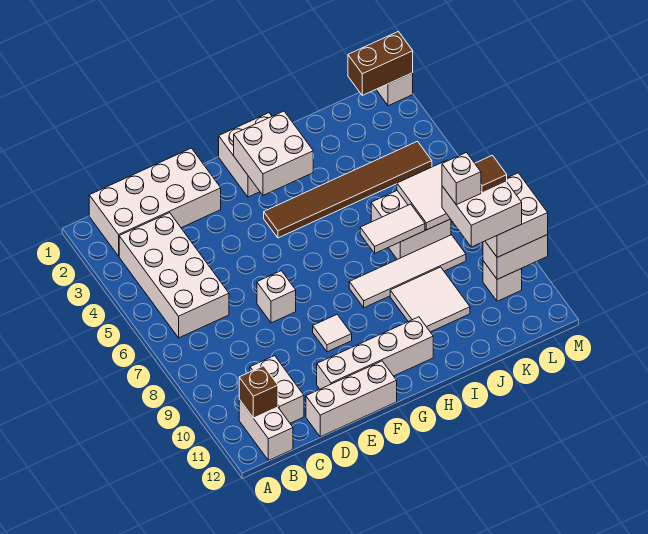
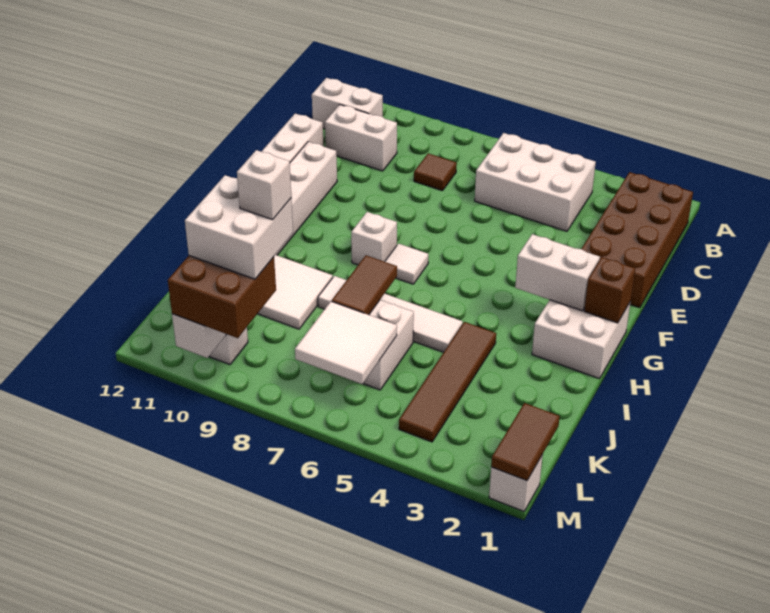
white 2x4 brick [89,148,221,256] -> brown 2x4 brick [582,172,693,308]
white 2x4 brick [119,213,229,338] -> white 2x3 brick [475,133,596,231]
brown 1x1 brick [239,366,278,418] -> brown 1x1 brick moved to [584,257,635,323]
white 1x1 brick [257,271,296,323] -> white 1x1 brick moved to [351,212,397,265]
white 1x1 tile [313,315,352,352] -> white 1x1 tile moved to [385,244,428,284]
white 2x2 brick [234,111,313,195] -> white 1x2 brick [515,234,600,311]
brown 1x6 tile [264,141,432,238] -> brown 1x4 tile [399,322,496,442]
white 1x4 tile [349,235,466,308] -> white 1x4 tile turned to [318,276,463,352]
white 1x2 tile [360,204,425,253] -> brown 1x2 tile [332,255,397,315]
brown 1x2 brick [348,32,413,95] -> brown 1x2 tile [491,403,560,480]
white 2x2 brick [485,173,548,257] -> brown 2x2 brick [168,256,276,338]
brown 1x1 tile [475,155,507,193] -> brown 1x1 tile moved to [414,153,457,191]

